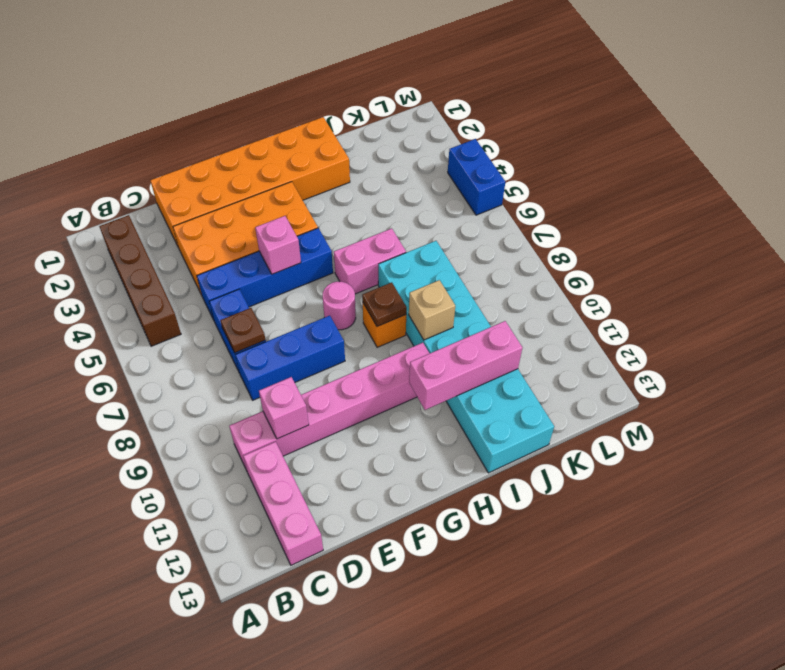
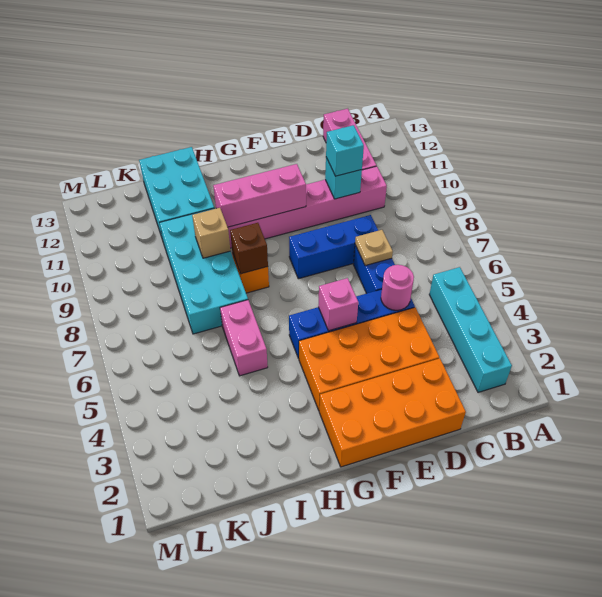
brown 1x4 brick [99,215,181,346] -> cyan 1x4 brick [429,267,512,392]
orange 2x6 brick [150,117,350,248] -> orange 2x4 brick [319,358,466,467]
brown 1x1 plate [220,308,265,353] -> tan 1x1 plate [355,230,393,266]
pink 1x1 brick [259,377,309,439] -> cyan 1x1 brick [325,157,362,199]
none -> cyan 1x1 brick [326,125,364,176]
pink 1x1 round brick [323,282,356,330] -> pink 1x1 round brick moved to [381,265,414,310]
pink 1x2 brick [334,228,406,294] -> pink 1x2 brick turned to [220,300,268,376]
brown 1x1 plate [362,282,407,326] -> brown 1x1 brick [230,223,268,274]
pink 1x3 brick [409,321,522,410] -> pink 1x3 brick moved to [213,164,306,227]
blue 1x2 brick [448,139,505,215] -> none

